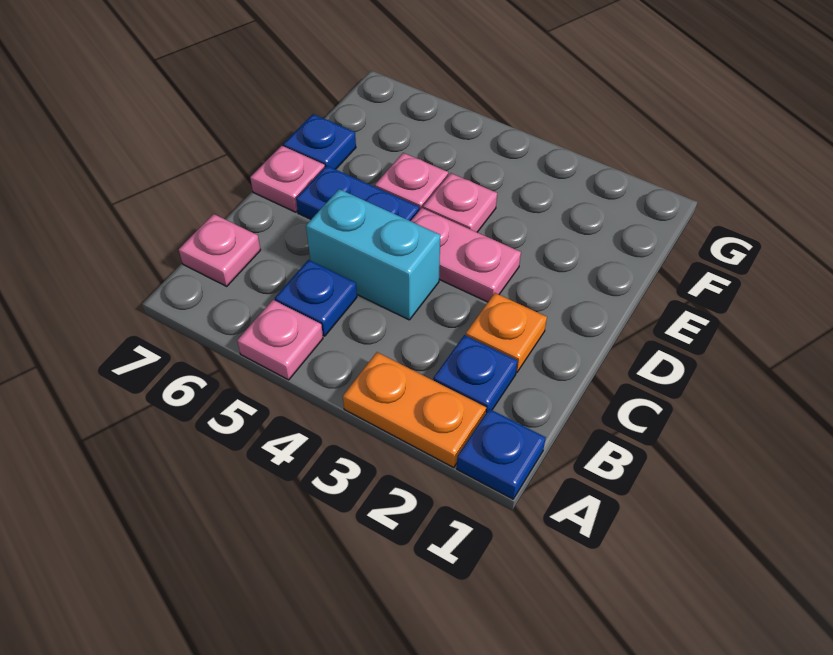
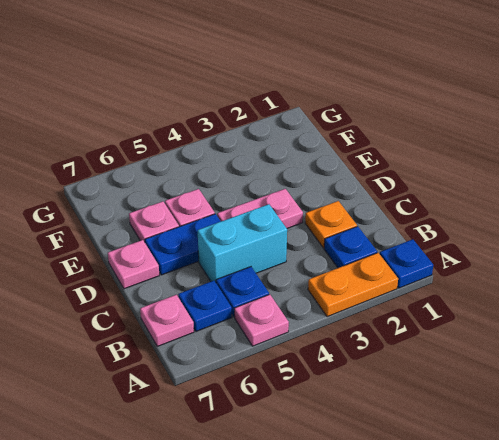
pink 1x1 plate [423,173,497,232] -> pink 1x1 plate moved to [129,201,179,242]
blue 1x1 plate [283,114,356,169] -> blue 1x1 plate moved to [178,281,232,331]

